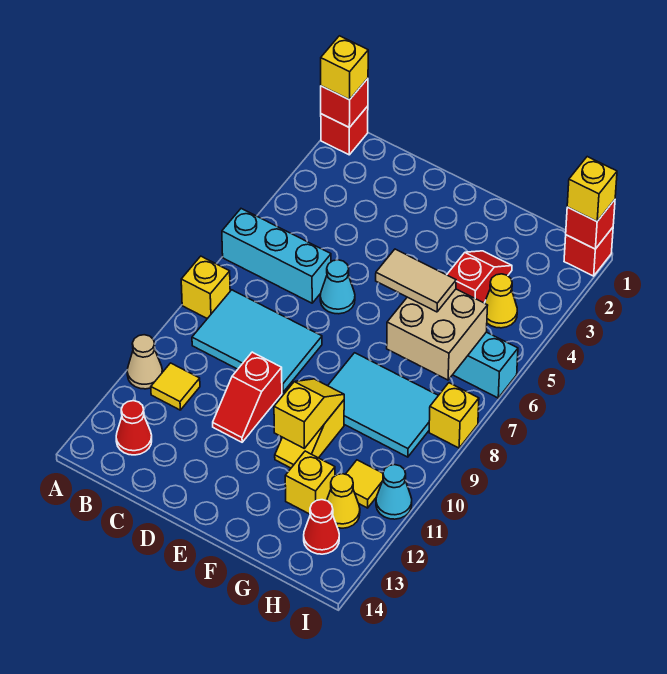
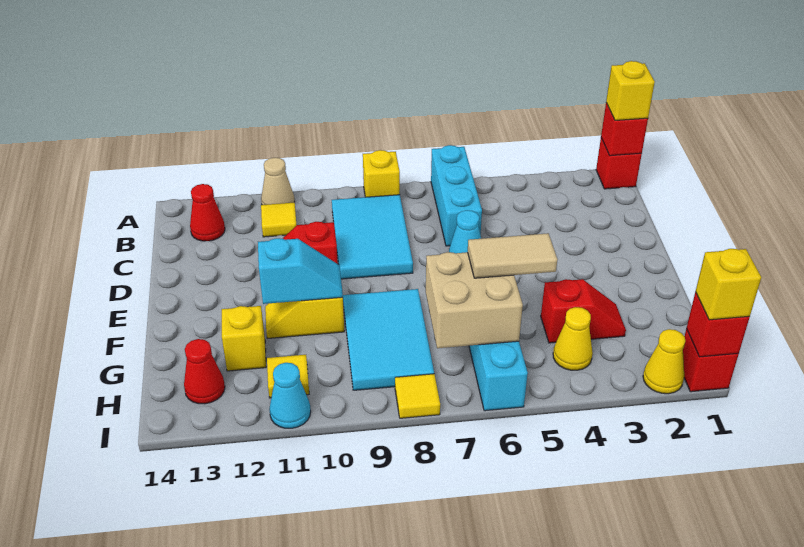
tan 1x2 tile [376,249,456,312] -> tan 1x2 tile turned to [468,233,558,278]
yellow 1x2 slope [274,379,344,448] -> cyan 1x2 slope [258,238,343,304]
yellow 1x1 cone [327,474,360,528] -> yellow 1x1 cone moved to [643,329,685,394]
yellow 1x1 brick [429,383,479,448] -> yellow 1x1 tile [395,374,440,418]

